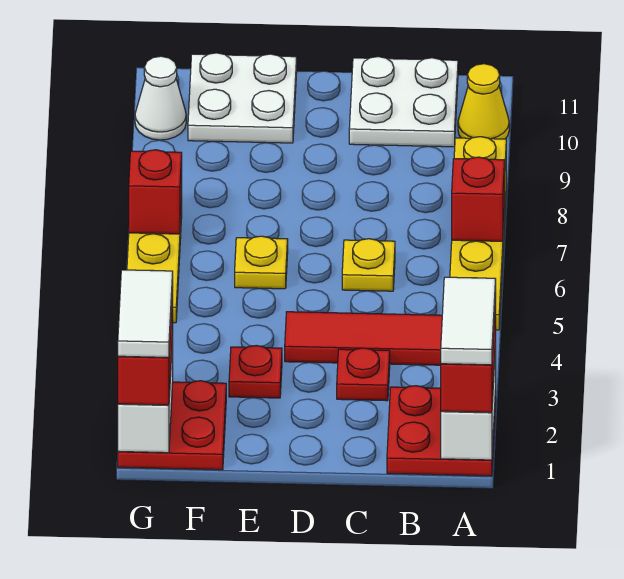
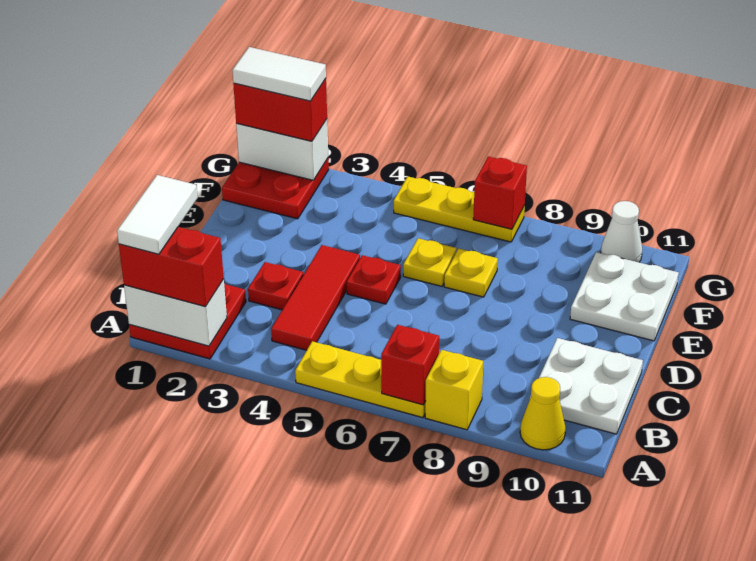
white 1x2 tile [441,277,496,365] -> white 1x2 tile turned to [117,175,198,254]
yellow 1x1 plate [342,239,395,291] -> yellow 1x1 plate moved to [444,249,498,297]
red 1x1 plate [229,346,282,398] -> red 1x1 plate moved to [347,255,401,304]

